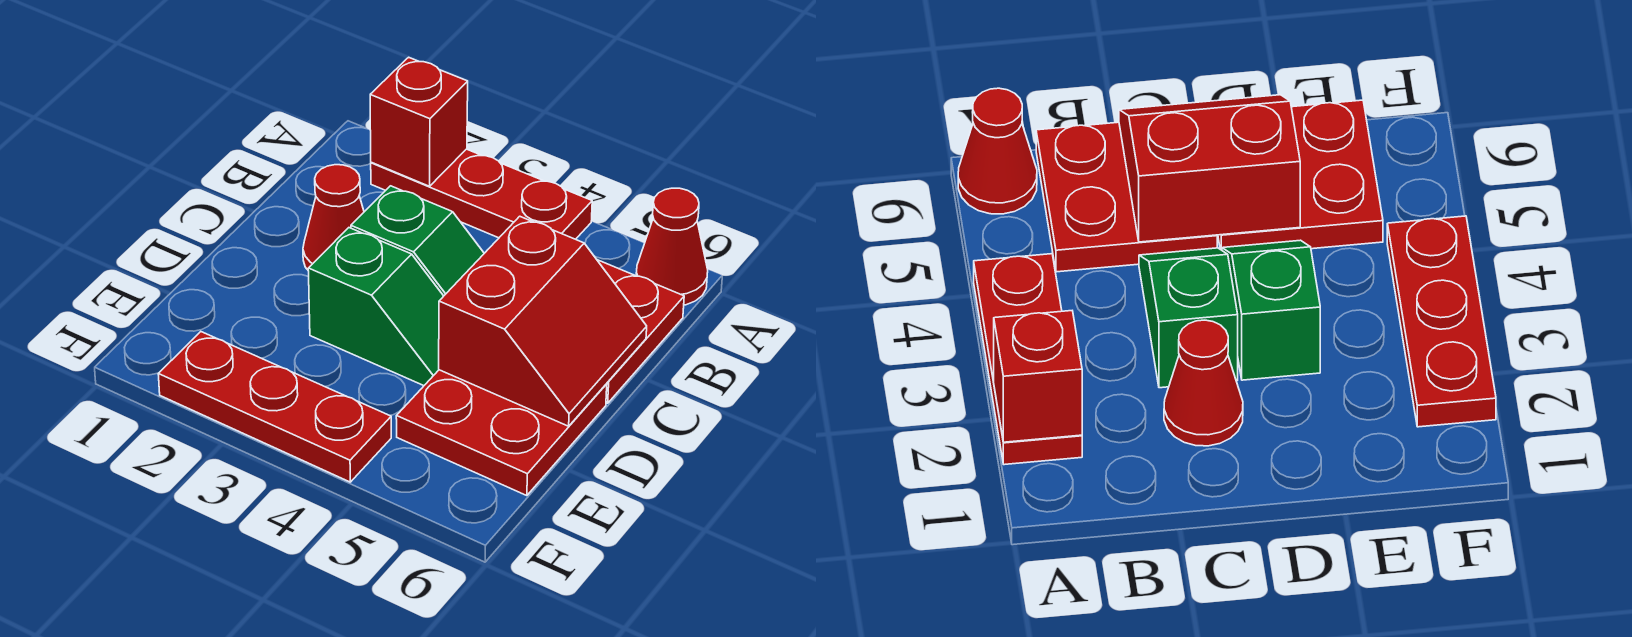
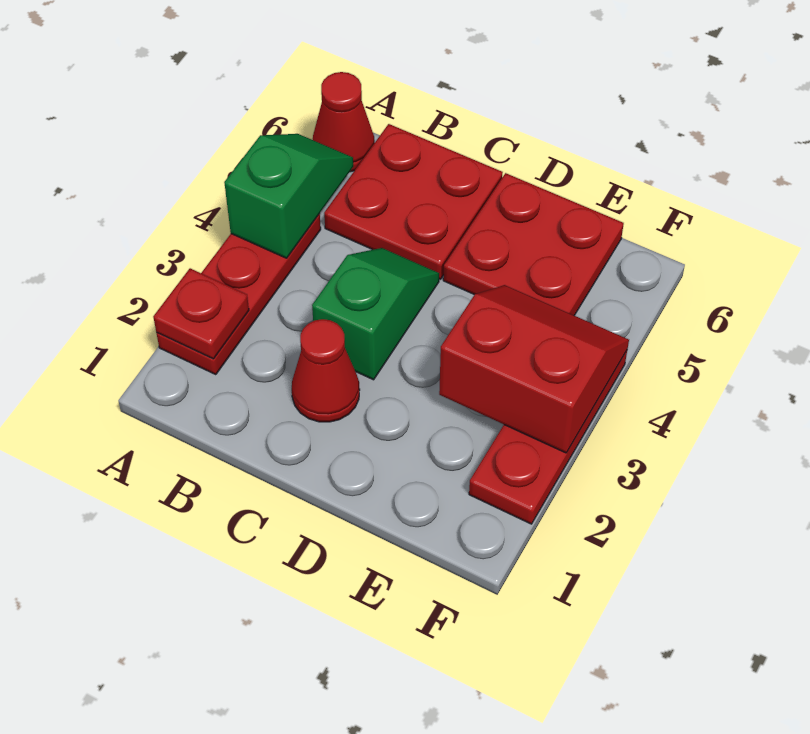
red 1x1 brick [370,57,468,186] -> red 1x1 plate [153,268,249,359]
red 2x2 slope [439,216,647,426] -> red 2x2 slope moved to [439,285,629,453]
green 1x2 slope [308,228,443,386] -> green 1x2 slope moved to [224,134,353,258]

